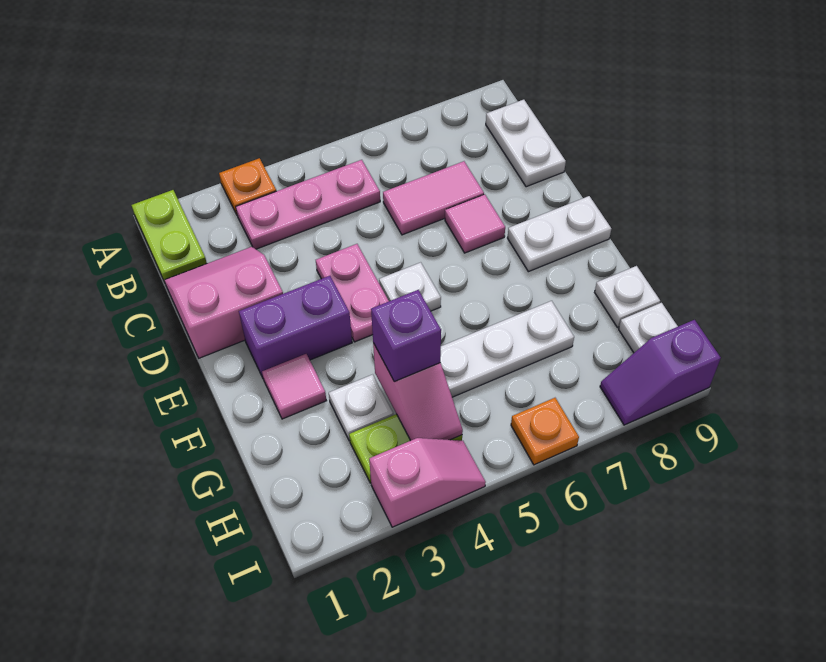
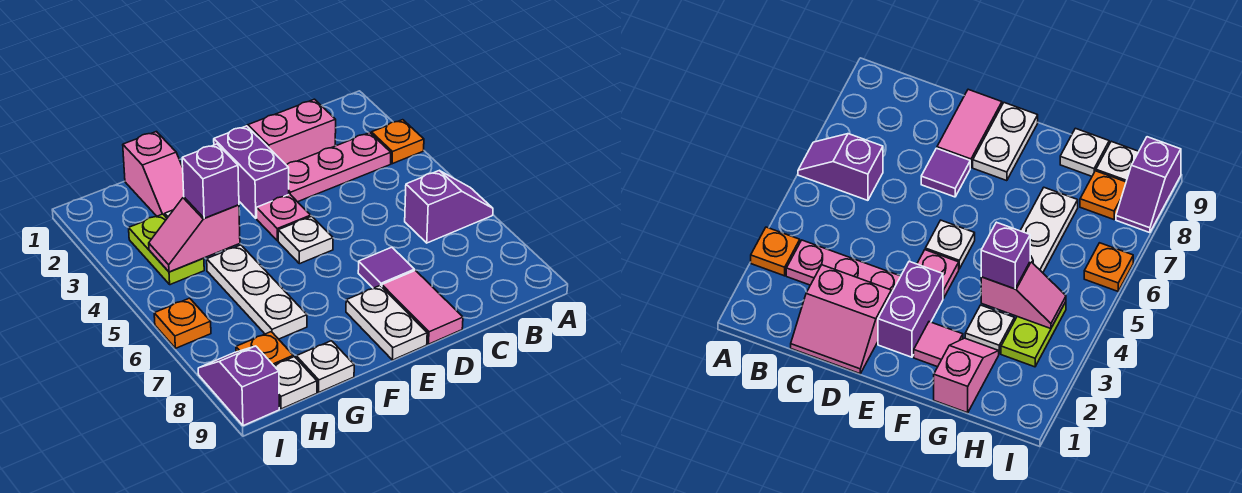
lime 1x2 plate [132,190,207,282] -> none
none -> purple 1x2 slope [405,171,493,243]
pink 1x3 plate [236,160,380,249] -> pink 1x3 plate turned to [287,133,391,202]
white 1x2 plate [486,100,566,187] -> none
pink 2x2 slope [164,247,283,358] -> pink 2x2 slope turned to [246,99,336,165]
pink 1x2 tile [383,161,484,235] -> pink 1x2 tile moved to [382,271,463,344]
pink 1x2 plate [316,244,389,342] -> pink 1x1 plate [257,194,311,241]
pink 1x1 tile [445,194,505,253] -> purple 1x1 tile [358,247,414,288]
none -> orange 1x1 plate [236,332,293,365]
pink 1x2 slope [369,438,486,527] -> pink 1x2 slope moved to [123,132,184,216]

